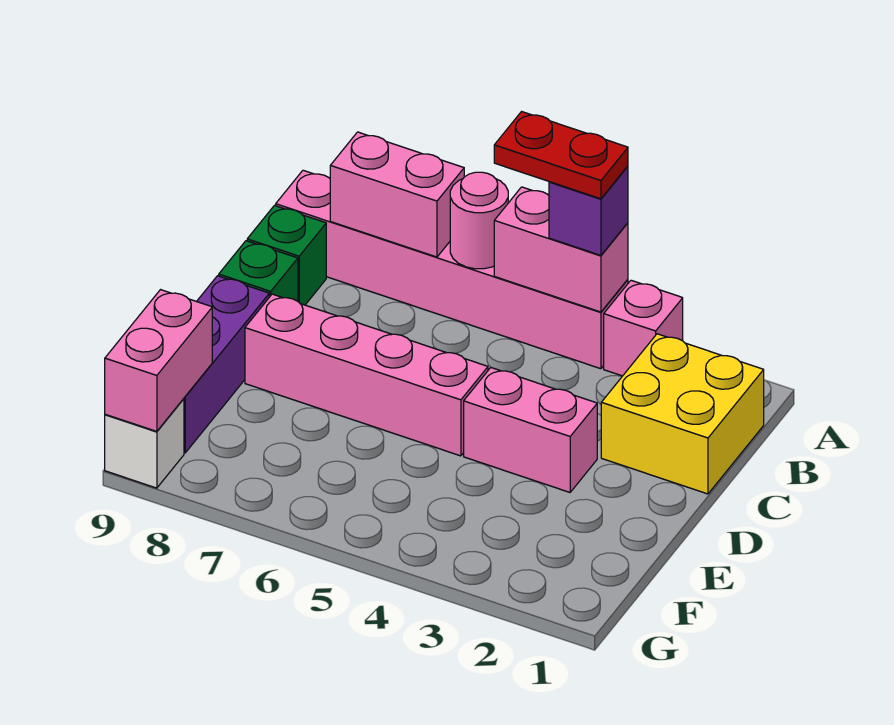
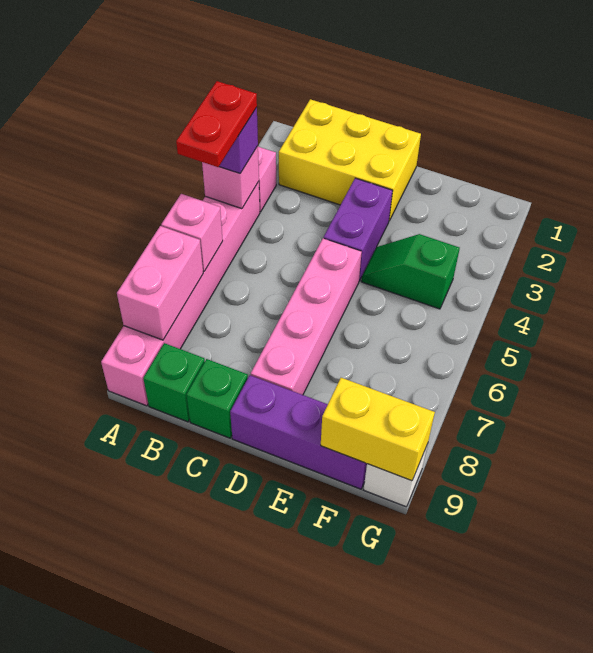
pink 1x2 brick [494,187,628,312] -> pink 1x1 brick [202,146,259,209]
pink 1x1 round brick [450,172,508,269] -> pink 1x1 brick [161,194,223,271]
yellow 2x2 brick [601,334,764,494] -> yellow 2x3 brick [279,99,421,221]
pink 1x2 brick [464,368,597,492] -> purple 1x2 brick [324,178,392,281]
none -> green 1x2 slope [361,234,460,309]
pink 1x2 brick [105,290,212,432] -> yellow 1x2 brick [321,378,435,481]

